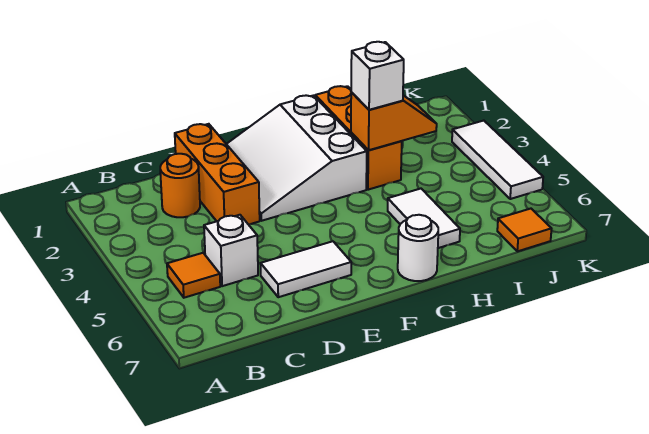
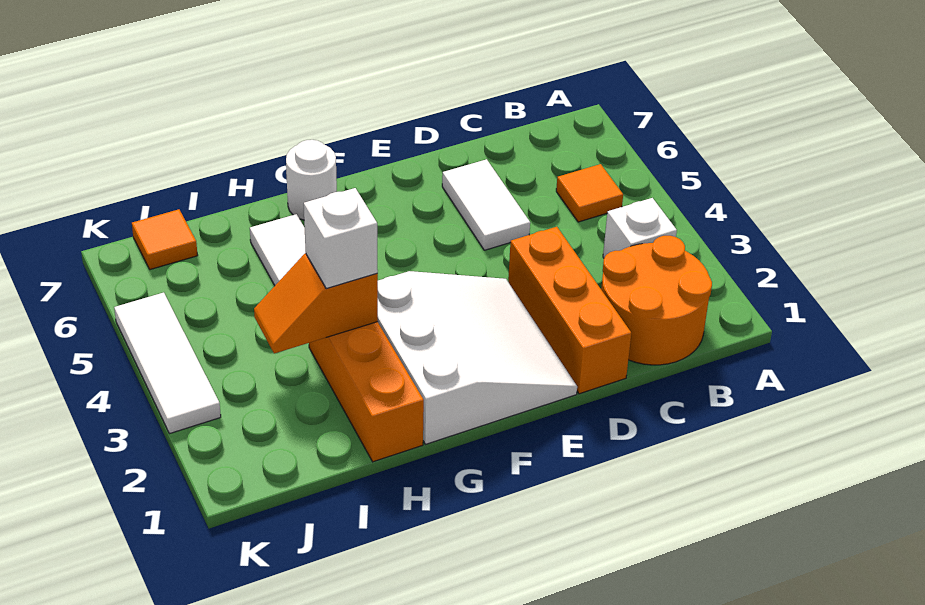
orange 1x1 round brick [160,154,200,217] -> orange 2x2 round brick [601,236,712,365]
white 1x1 brick [204,215,258,286] -> white 1x1 brick moved to [603,198,677,258]
white 1x2 tile [261,241,351,297] -> white 1x2 tile turned to [442,159,530,250]

